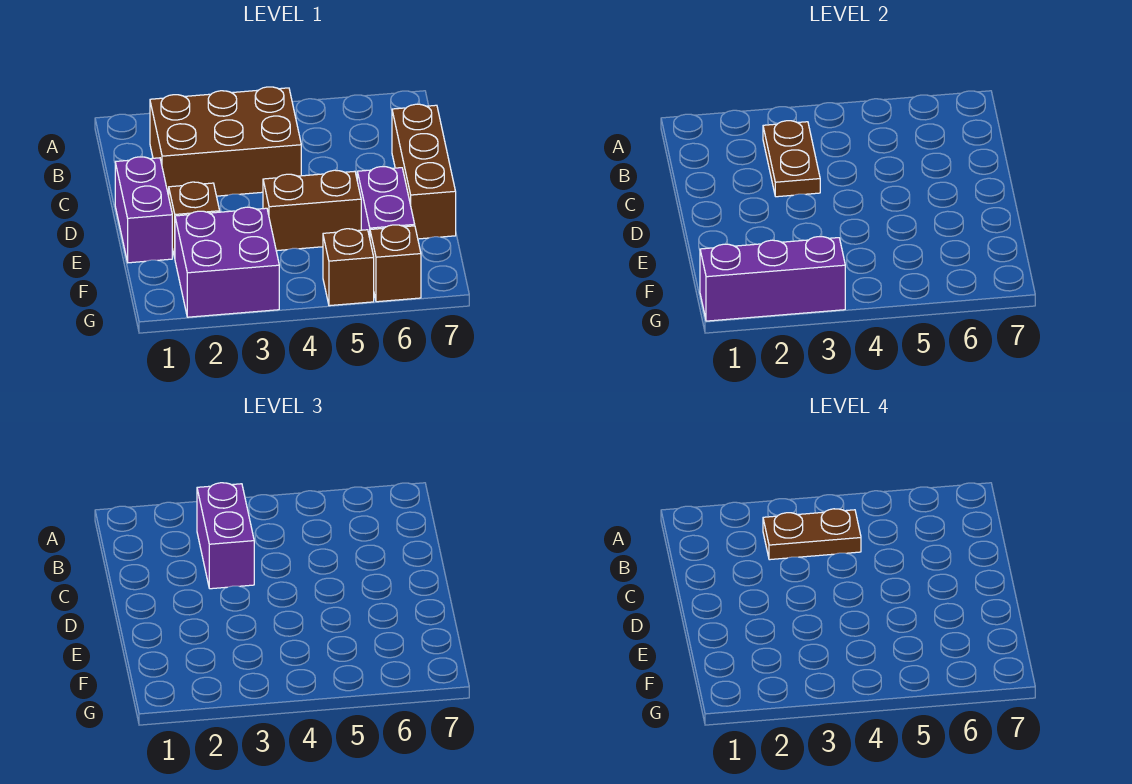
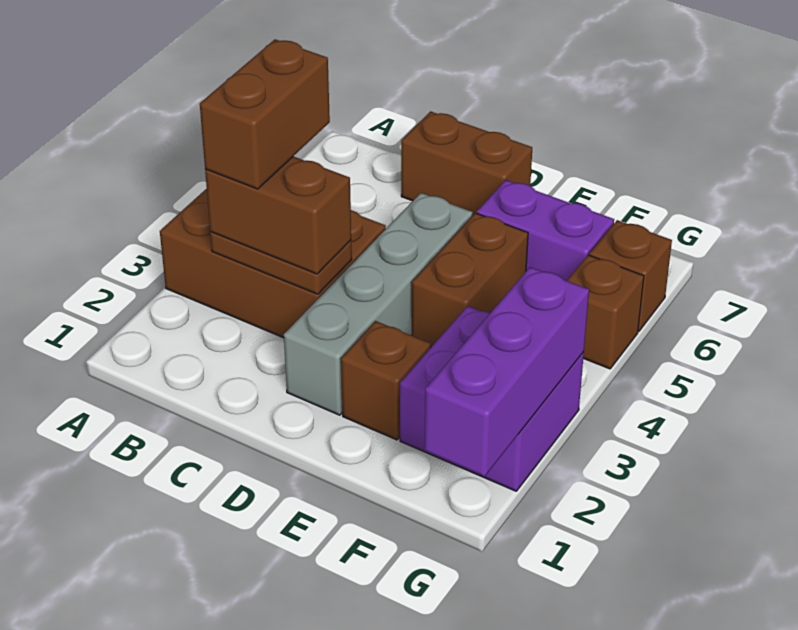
brown 2x3 brick [150,87,301,196] -> brown 2x3 brick turned to [160,189,386,338]
purple 1x2 brick [197,483,254,589] -> brown 1x2 brick [205,156,351,274]
brown 1x2 plate [763,509,861,560] -> brown 1x2 brick [200,39,330,189]
brown 1x3 brick [392,104,456,239] -> brown 1x2 brick [401,111,532,216]
purple 1x2 brick [115,157,172,263] -> none
none -> grey 1x4 brick [284,193,473,415]

